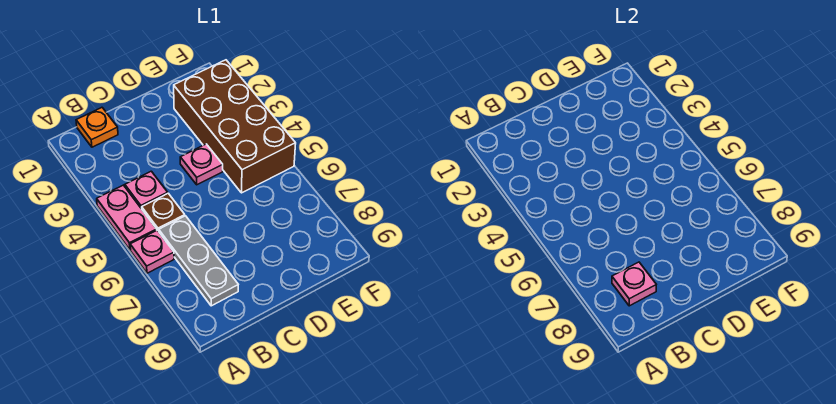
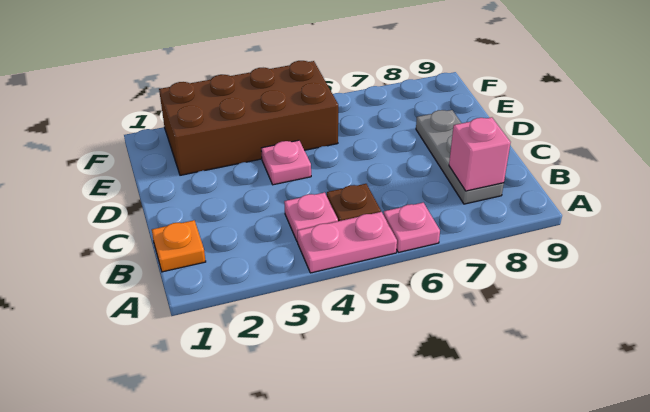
grey 1x3 plate [159,216,238,306] -> grey 1x3 plate turned to [416,110,504,204]
pink 1x1 plate [612,262,656,306] -> pink 1x1 brick [449,117,511,191]

